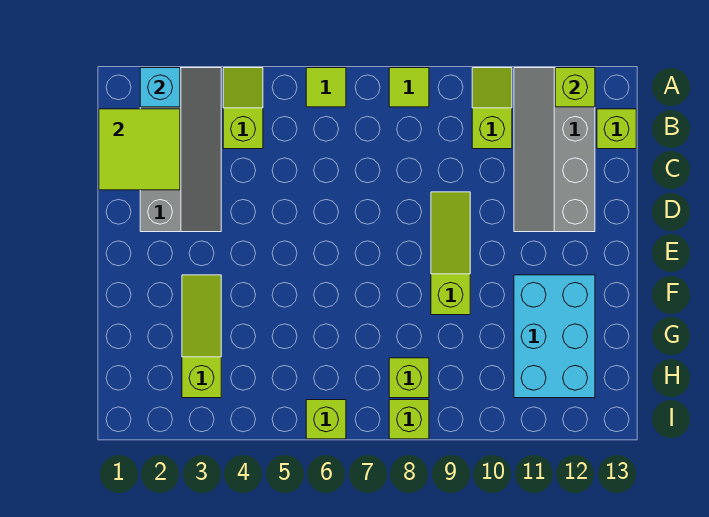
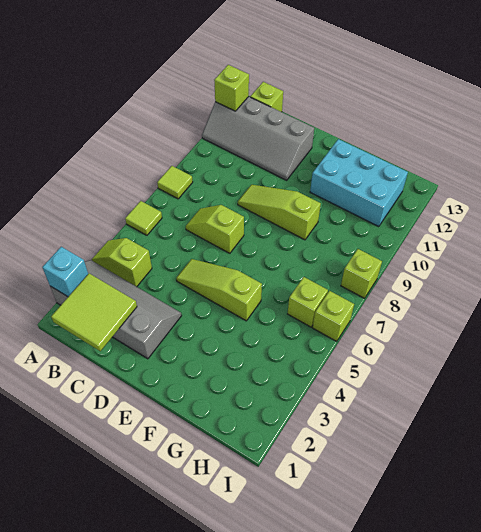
lime 1x2 slope [472,68,512,149] -> lime 1x2 slope moved to [186,205,244,253]
lime 1x3 slope [182,275,221,398] -> lime 1x3 slope moved to [176,259,262,321]
lime 1x1 brick [389,358,429,398] -> lime 1x1 brick moved to [288,277,328,327]

